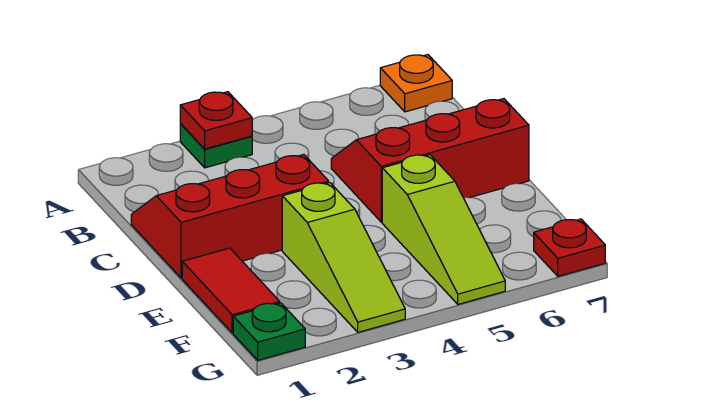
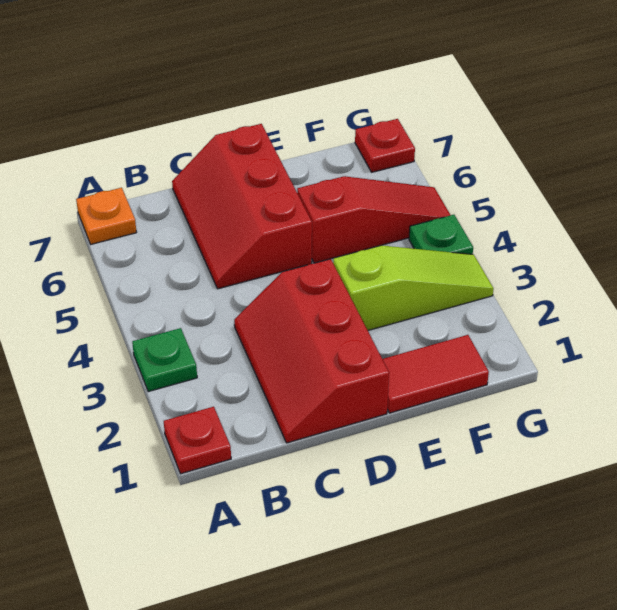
red 1x1 plate [180,92,252,149] -> red 1x1 plate moved to [164,407,231,474]
lime 1x3 slope [382,155,505,304] -> red 1x3 slope [297,176,450,263]
green 1x1 plate [233,303,305,360] -> green 1x1 plate moved to [409,215,473,254]

